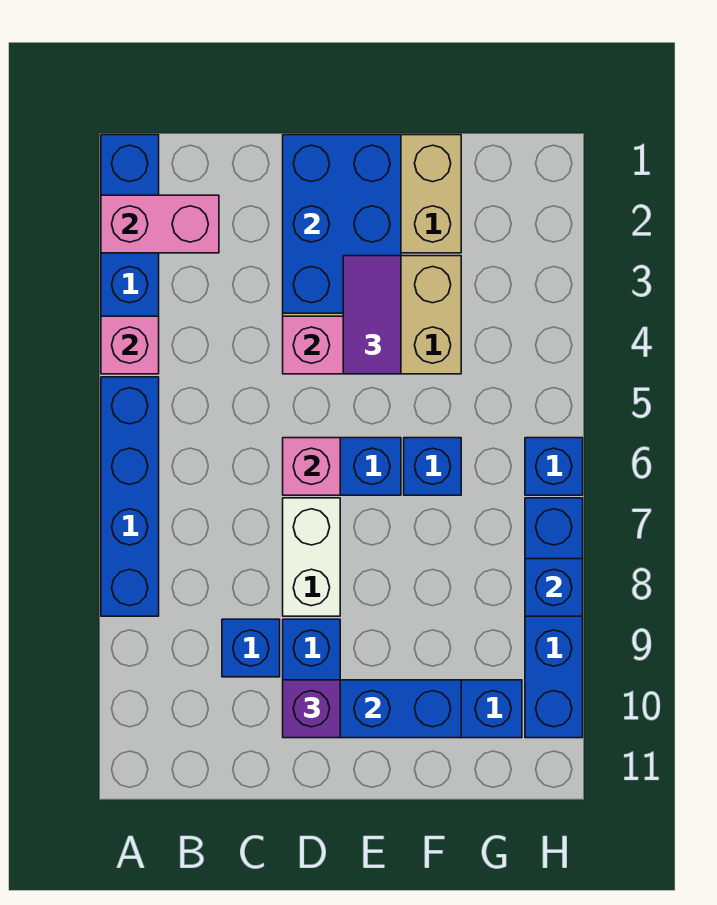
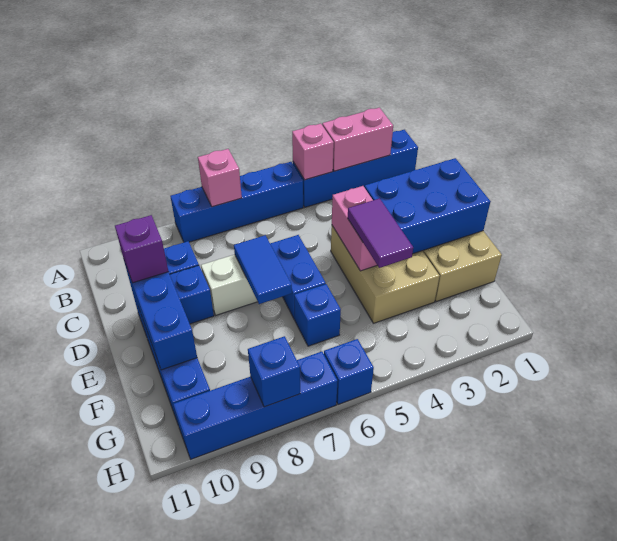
pink 1x2 brick [101,195,219,253] -> pink 1x2 brick turned to [322,108,393,171]
pink 1x1 brick [283,438,340,495] -> pink 1x1 brick moved to [198,149,242,207]
none -> blue 1x2 tile [234,235,292,304]
purple 1x2 tile [343,256,401,374] -> purple 1x2 tile turned to [348,198,413,268]

